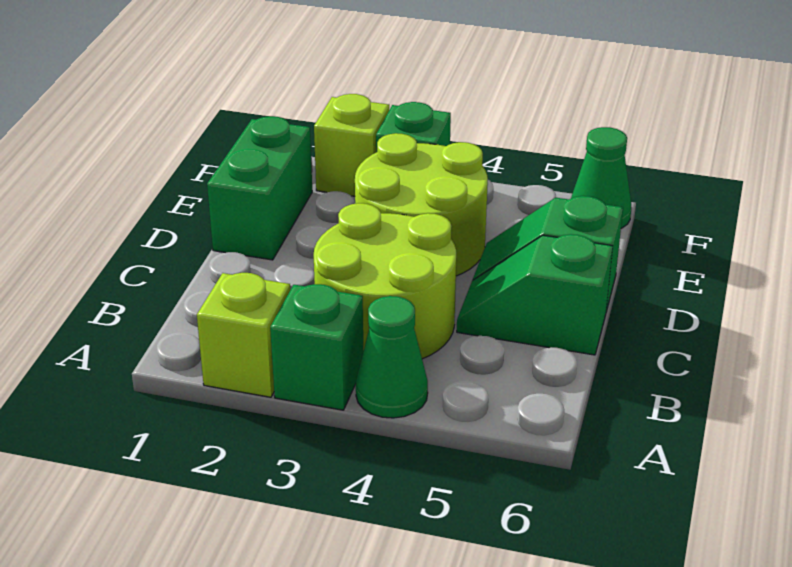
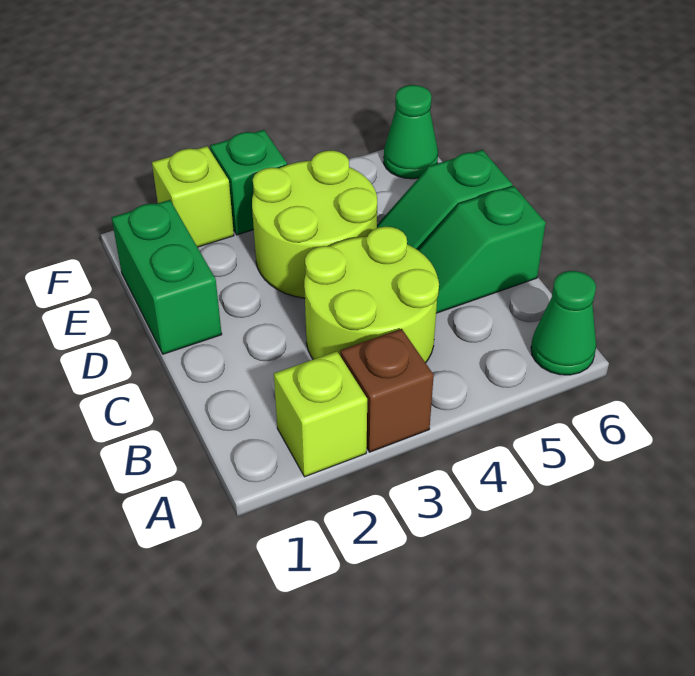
green 1x1 brick [270,284,364,410] -> brown 1x1 brick [340,329,434,452]
green 1x1 cone [356,296,428,418] -> green 1x1 cone moved to [531,271,596,375]

